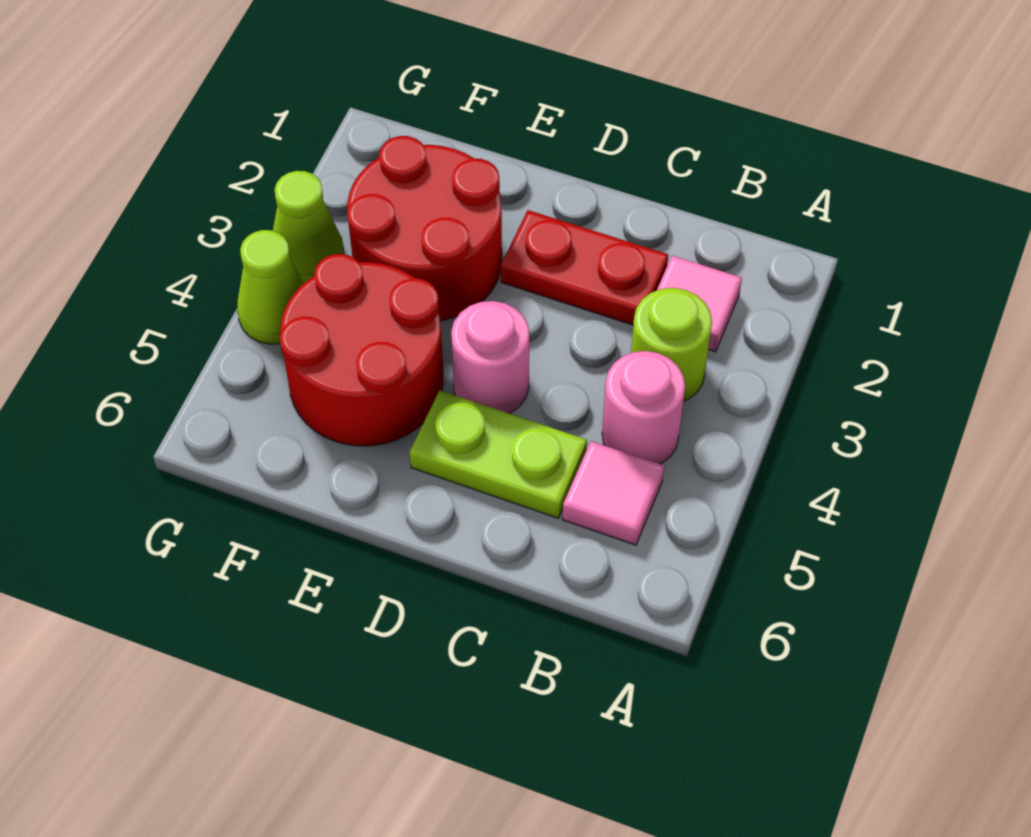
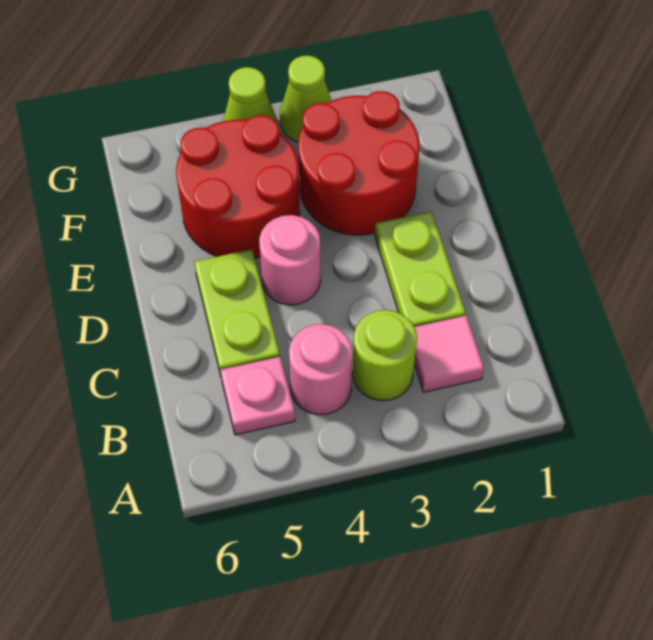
pink 1x1 tile [562,441,664,545] -> pink 1x1 plate [220,357,295,435]
red 1x2 plate [501,210,668,325] -> lime 1x2 plate [375,211,466,327]

